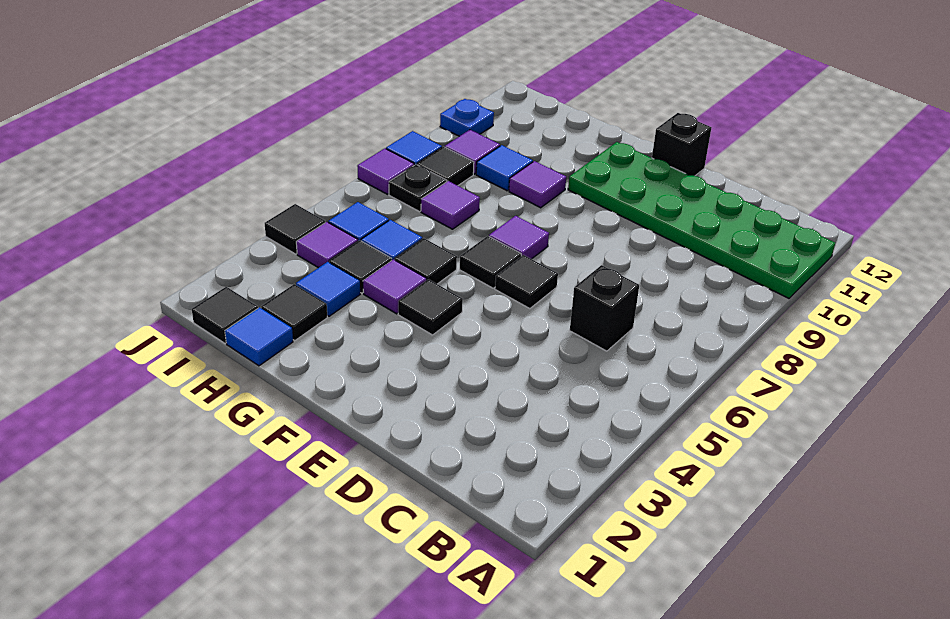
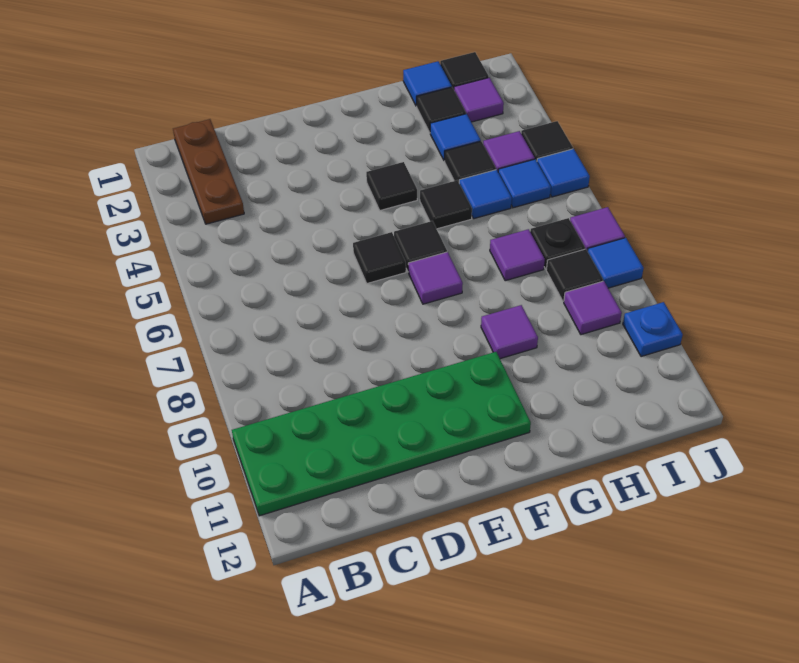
none -> brown 1x3 plate [173,119,244,224]
black 1x1 brick [570,265,639,351] -> none
black 1x1 brick [652,113,711,176] -> none
purple 1x1 tile [363,259,427,314] -> purple 1x1 tile moved to [454,78,504,122]
blue 1x1 tile [476,145,533,191] -> blue 1x1 tile moved to [537,149,590,197]

